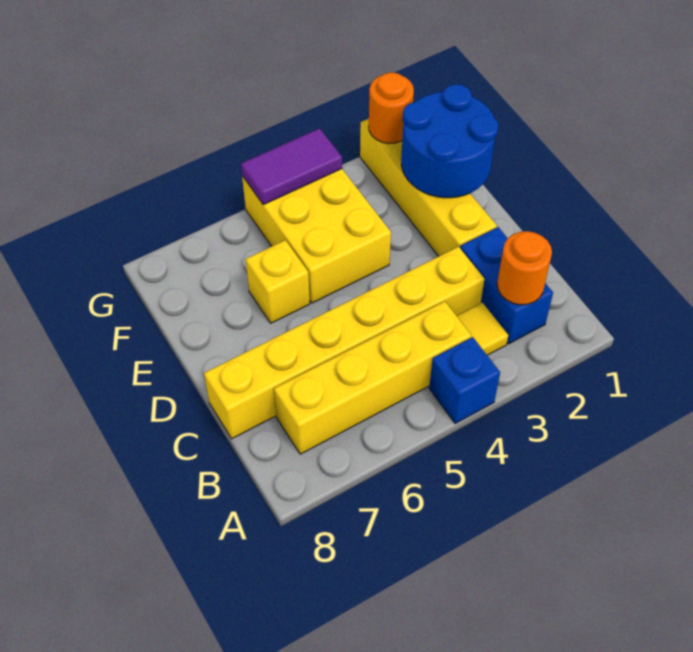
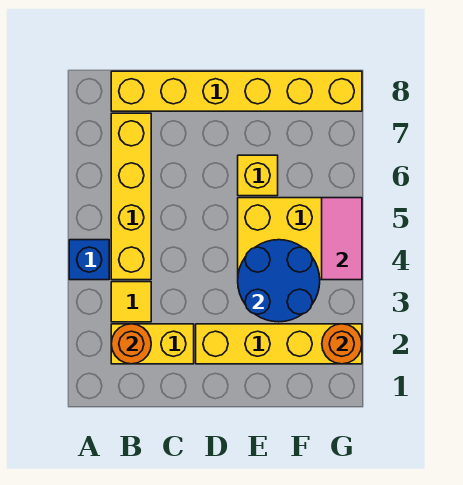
blue 1x2 brick [460,227,553,344] -> yellow 1x2 brick [111,324,194,364]
yellow 1x6 brick [204,247,484,439] -> yellow 1x6 brick turned to [111,71,362,111]
blue 2x2 round brick [401,84,498,198] -> blue 2x2 round brick moved to [238,240,320,322]
purple 1x2 tile [241,128,342,205] -> pink 1x2 tile [322,198,362,280]

